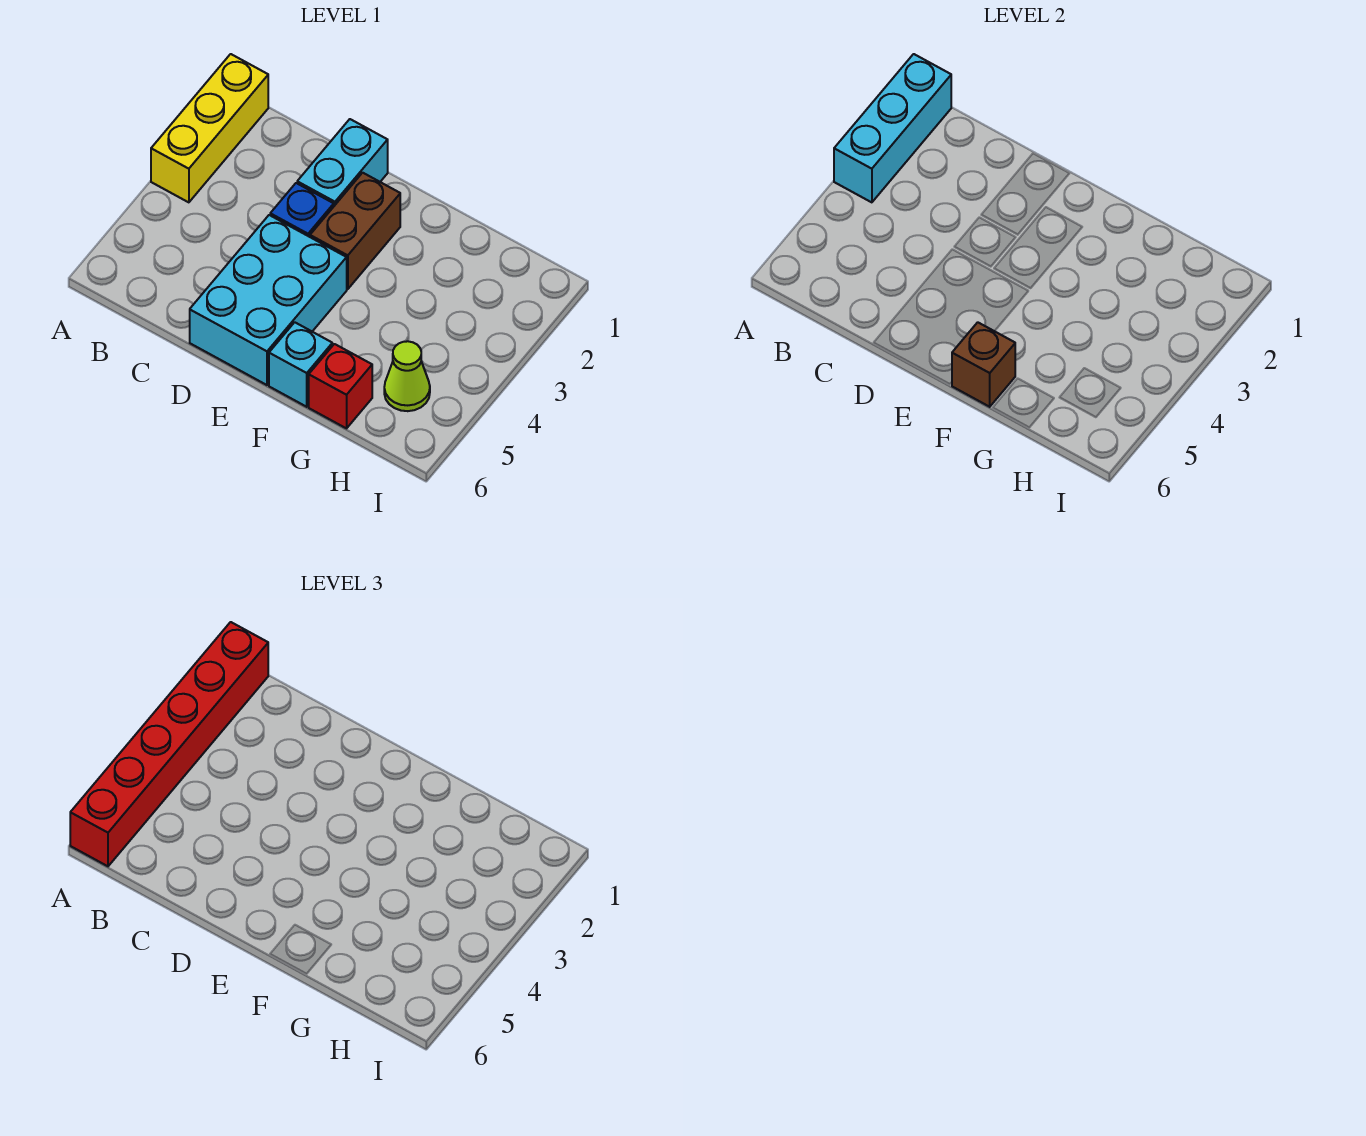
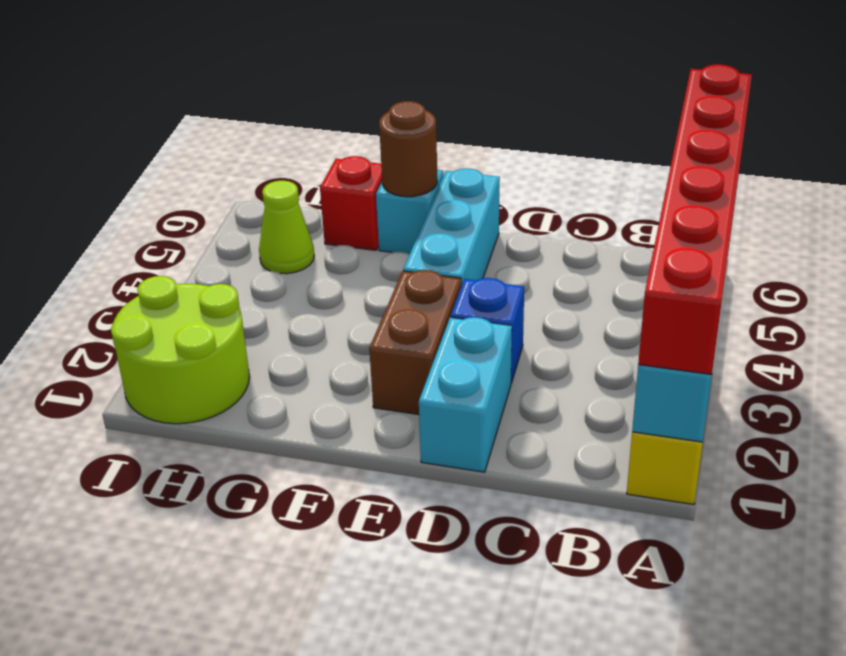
cyan 2x3 brick [190,215,347,385] -> cyan 1x3 brick [403,169,500,286]
brown 1x1 brick [952,322,1015,407] -> brown 1x1 round brick [379,101,437,197]
none -> lime 2x2 round brick [111,276,250,424]

